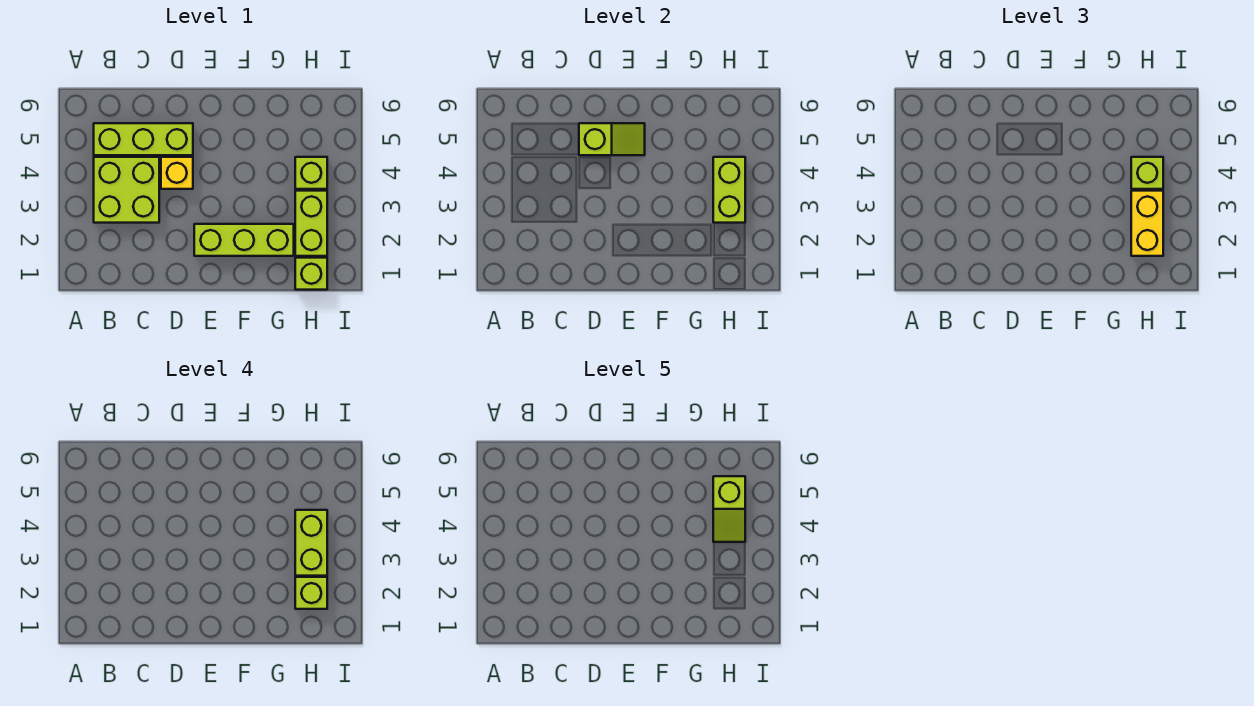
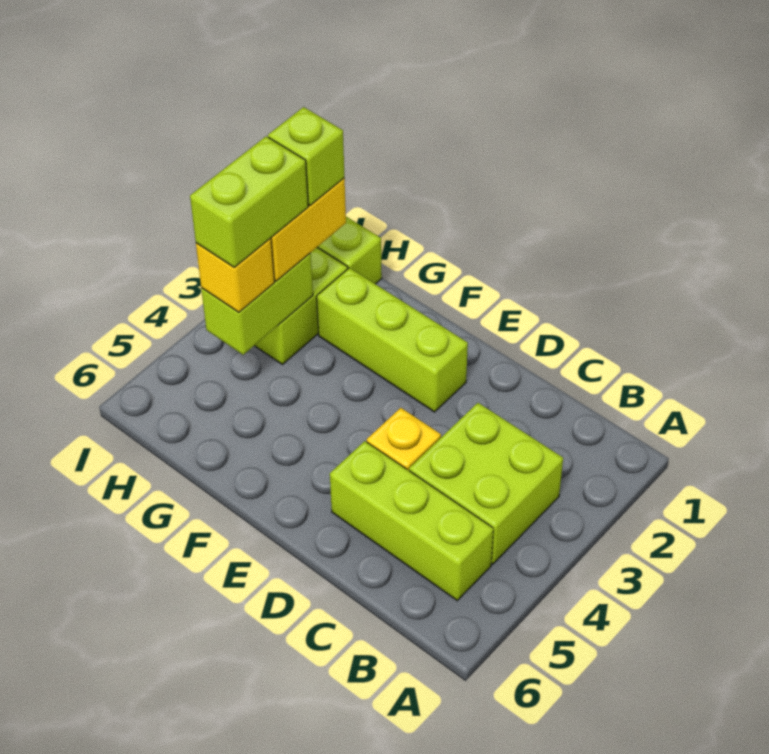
lime 1x2 slope [579,123,645,155] -> none
lime 1x1 brick [295,157,327,189] -> none
lime 1x1 brick [1131,157,1163,189] -> yellow 1x1 brick [196,238,274,312]
lime 1x2 slope [713,476,745,542] -> none

